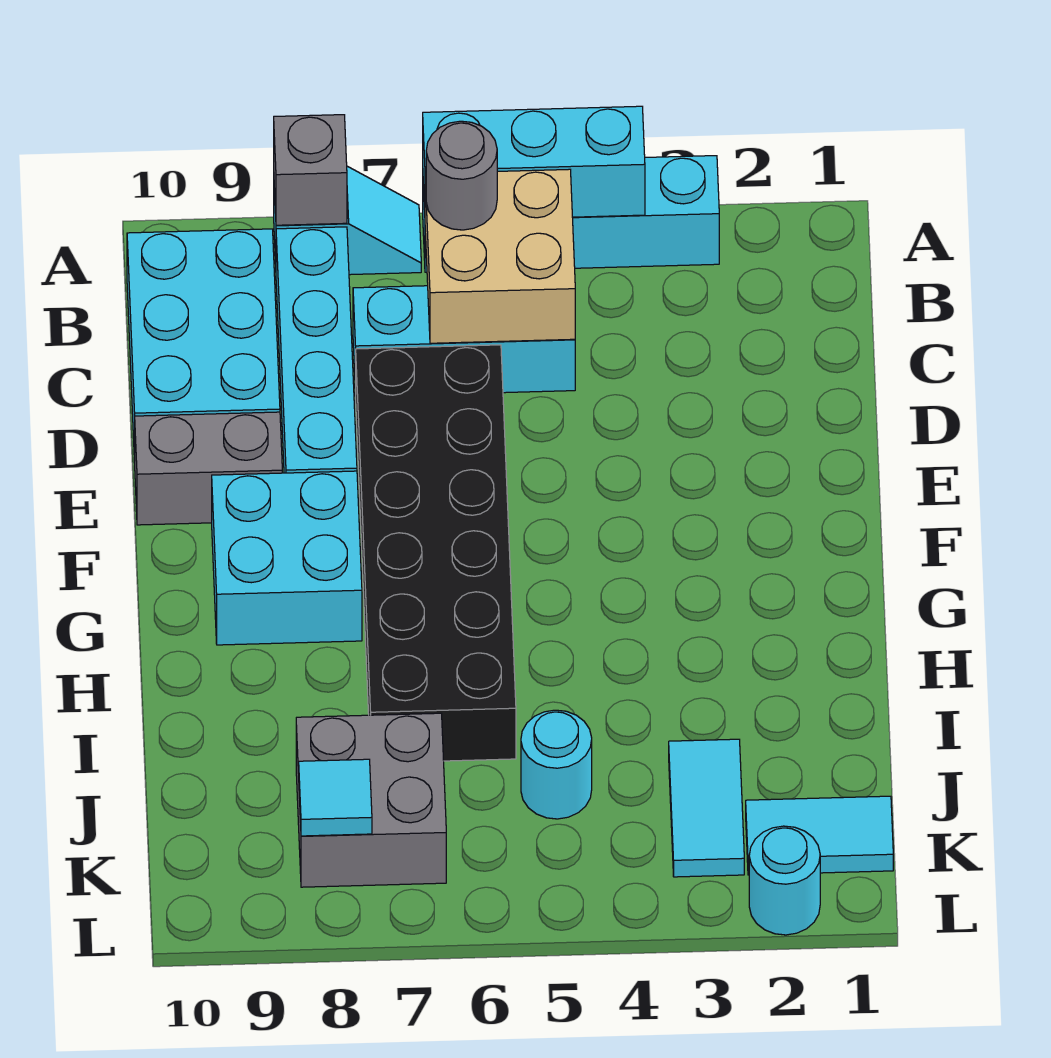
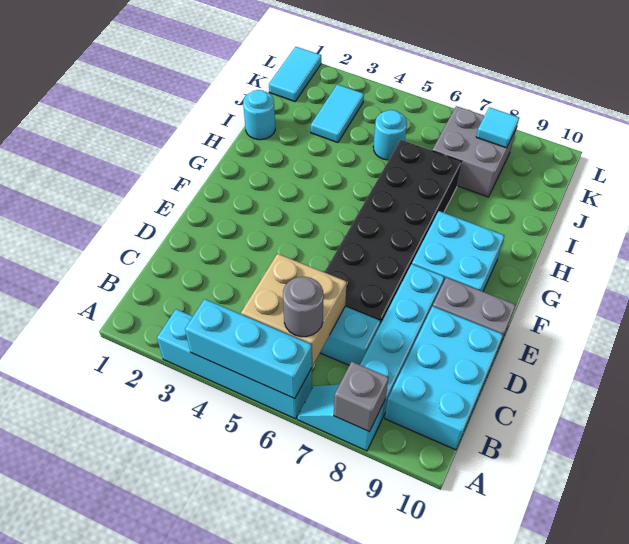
cyan 1x2 tile [746,796,893,875] -> cyan 1x2 tile turned to [269,47,321,102]
cyan 1x1 round brick [749,826,820,935] -> cyan 1x1 round brick moved to [243,90,275,140]

